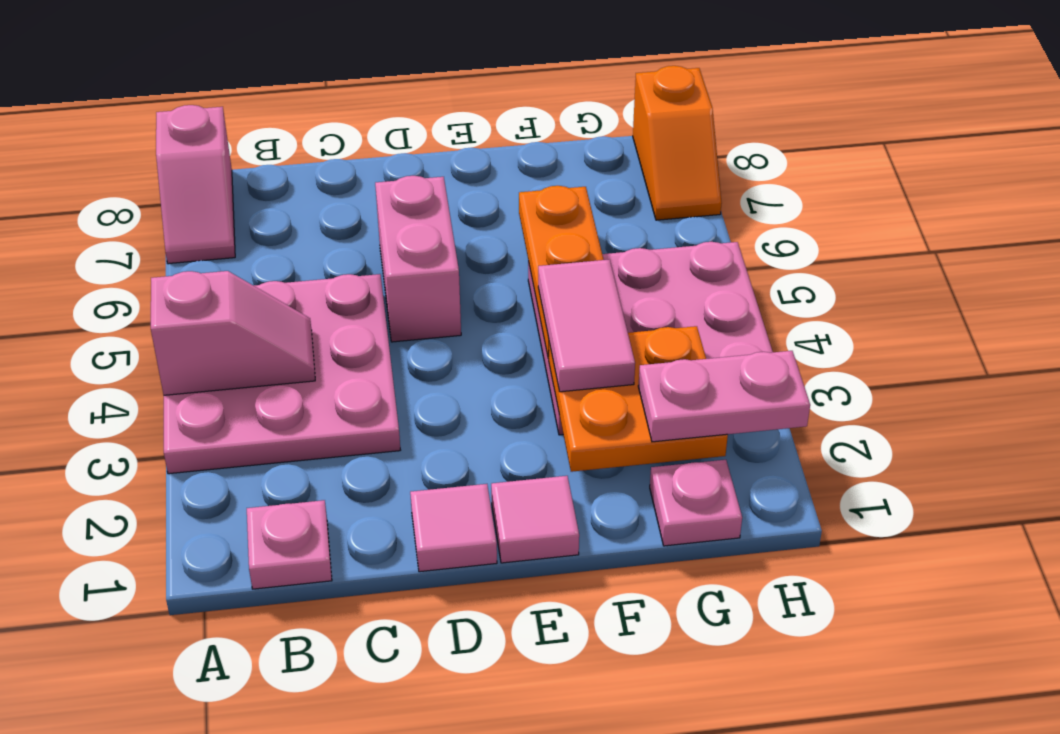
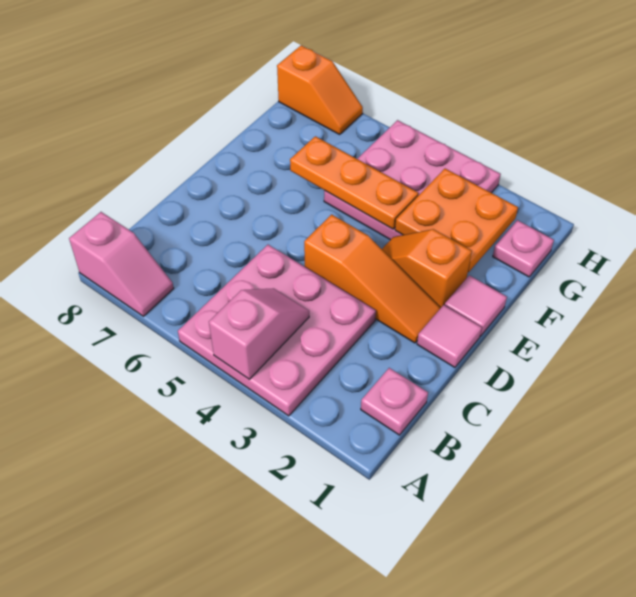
none -> orange 1x3 slope [304,214,440,343]
pink 1x2 brick [375,176,461,342] -> none
none -> orange 1x2 slope [382,229,472,308]
pink 1x2 tile [538,259,635,392] -> none
pink 1x2 plate [638,351,810,442] -> none

